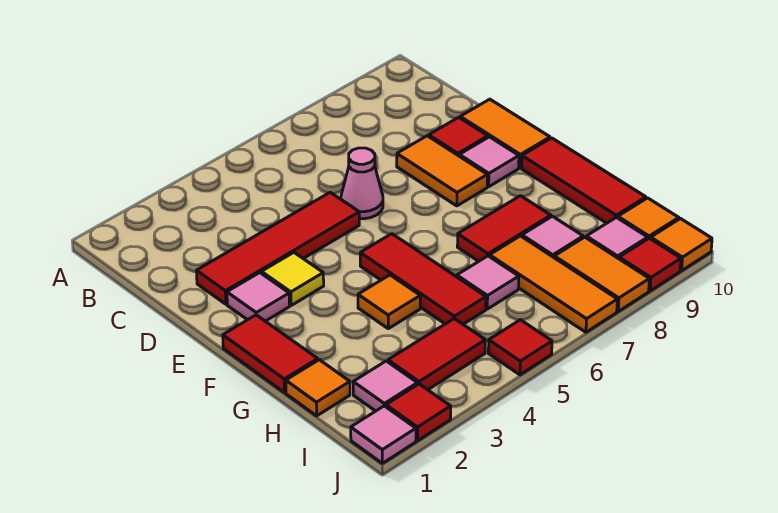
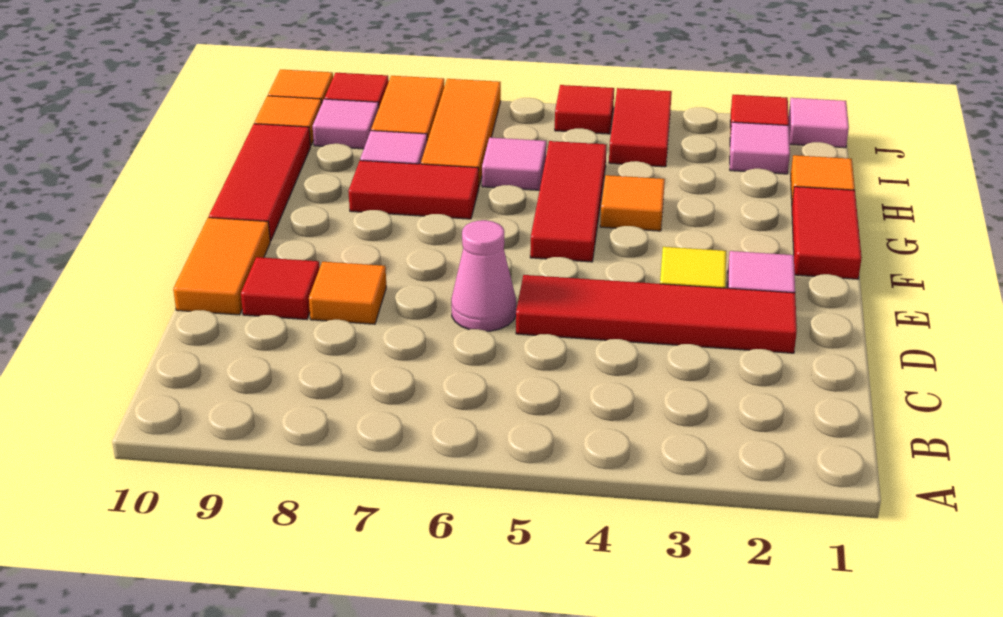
orange 1x2 tile [397,136,487,206] -> orange 1x1 tile [309,262,386,324]
pink 1x1 tile [459,137,519,187] -> none
red 1x2 tile [388,319,485,390] -> red 1x2 tile turned to [609,88,672,167]

